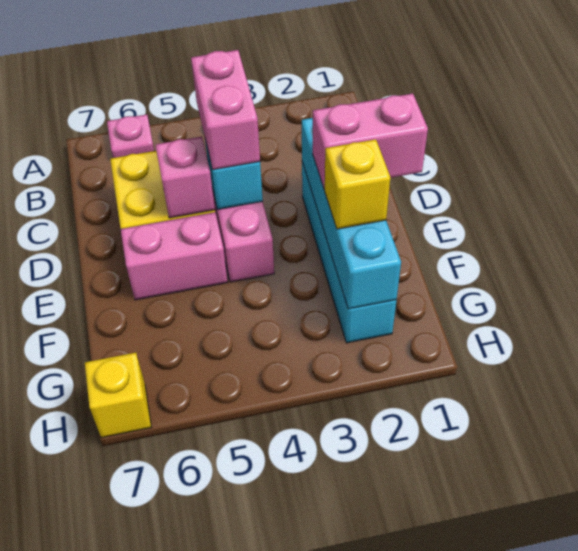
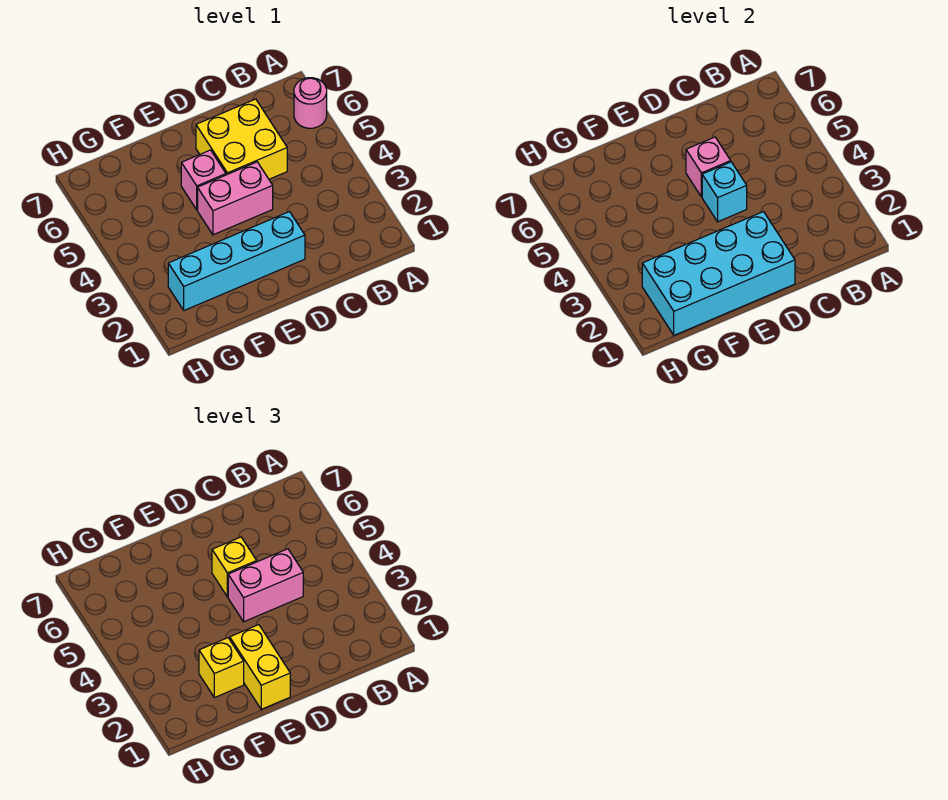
pink 1x1 plate [107,114,154,158] -> pink 1x1 round brick [294,78,327,128]
cyan 1x4 brick [302,118,401,309] -> cyan 2x4 brick [642,212,795,335]
pink 1x2 brick [313,93,428,190] -> yellow 1x2 brick [230,625,290,709]
pink 1x2 brick [121,212,228,300] -> pink 1x1 brick [181,150,226,210]
yellow 1x1 brick [85,353,151,438] -> yellow 1x1 brick moved to [212,537,257,597]

